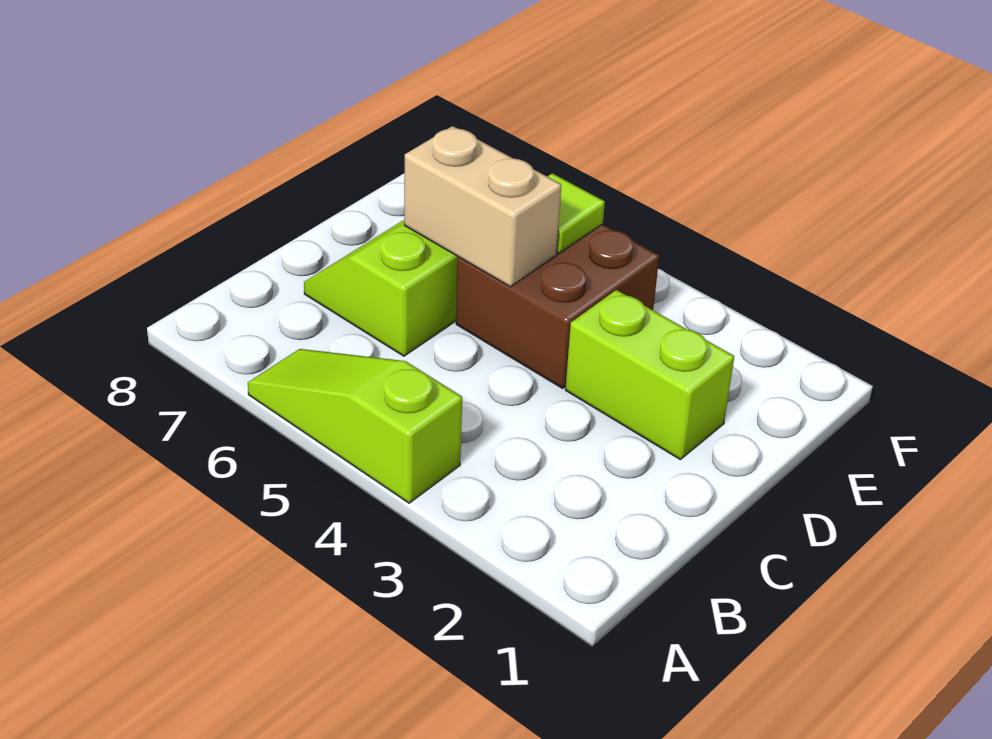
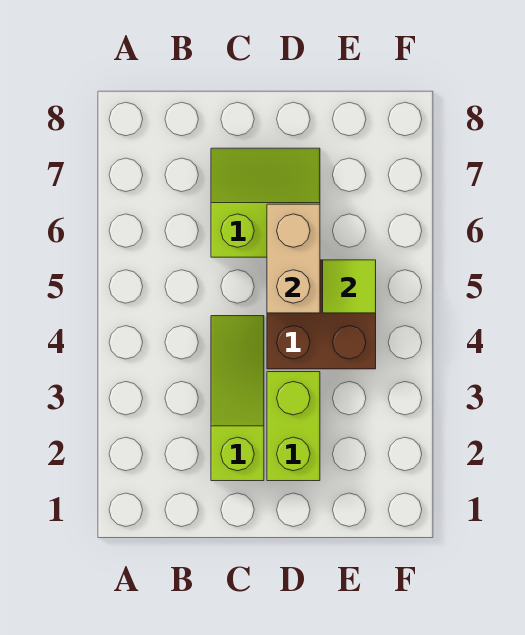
lime 1x3 slope [248,349,462,503] -> lime 1x3 slope moved to [211,316,264,481]

